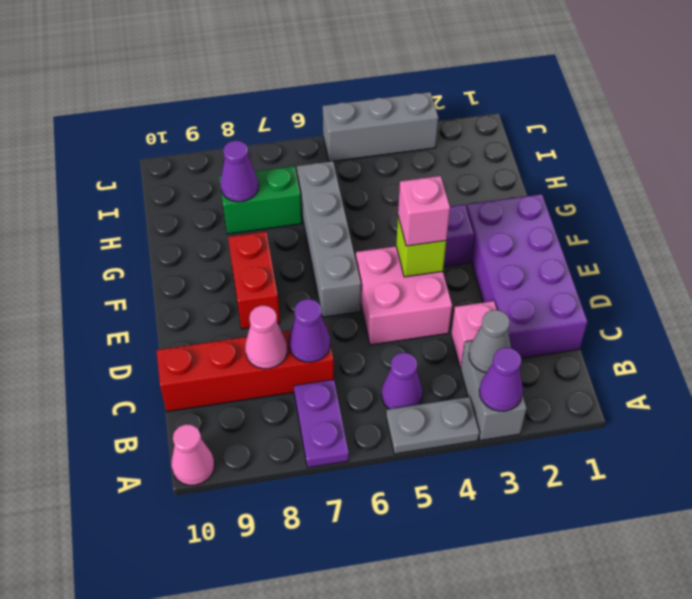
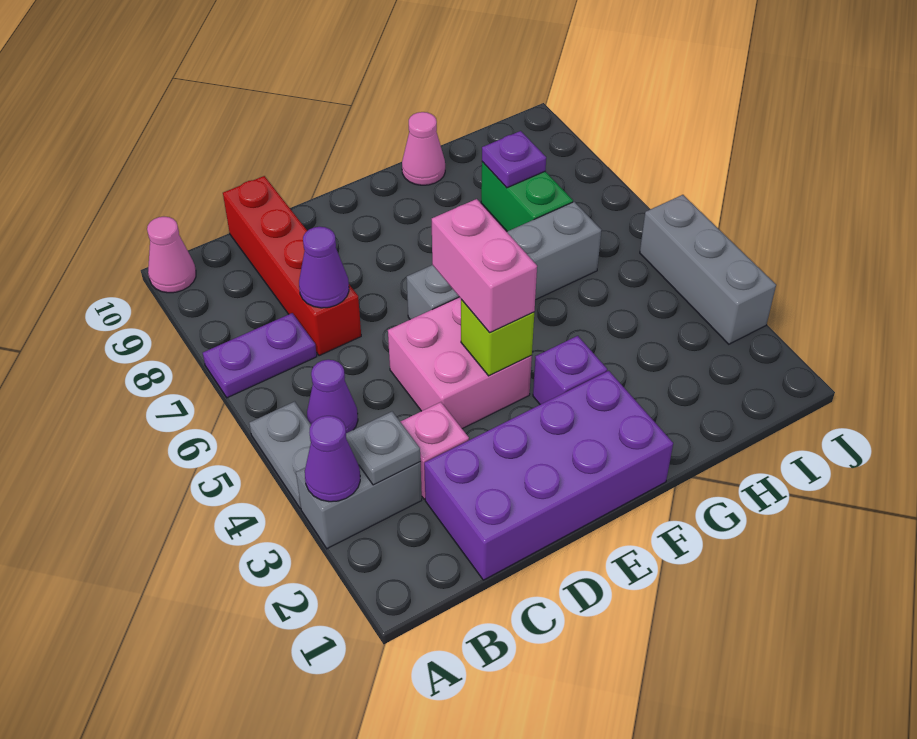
grey 1x1 cone [469,310,511,373] -> grey 1x1 plate [346,412,420,485]
pink 1x1 cone [245,306,287,369] -> pink 1x1 cone moved to [402,112,445,185]
pink 1x1 brick [398,176,450,246] -> pink 1x2 brick [432,199,537,333]
red 1x2 brick [228,232,280,329] -> none
purple 1x1 cone [220,141,259,202] -> purple 1x1 plate [482,131,546,188]

